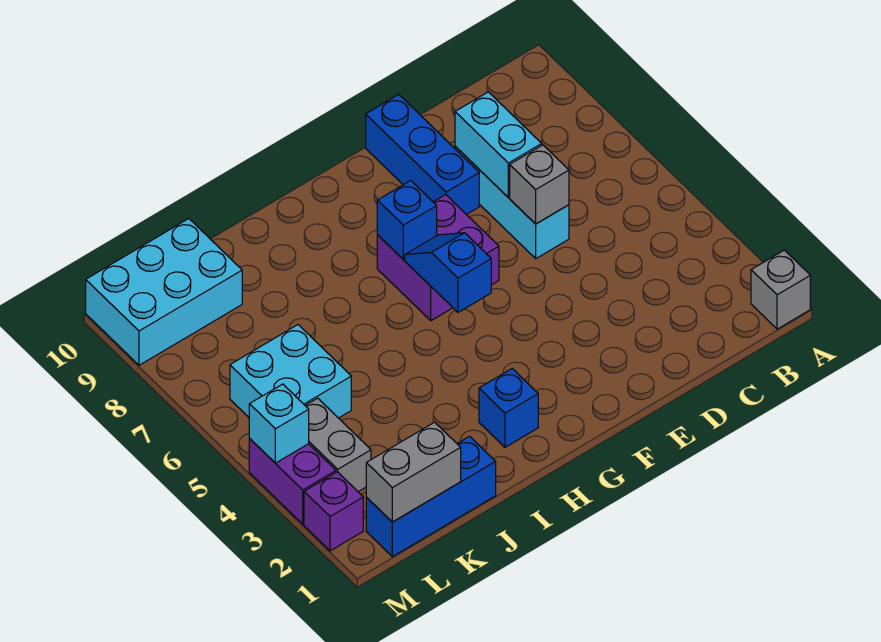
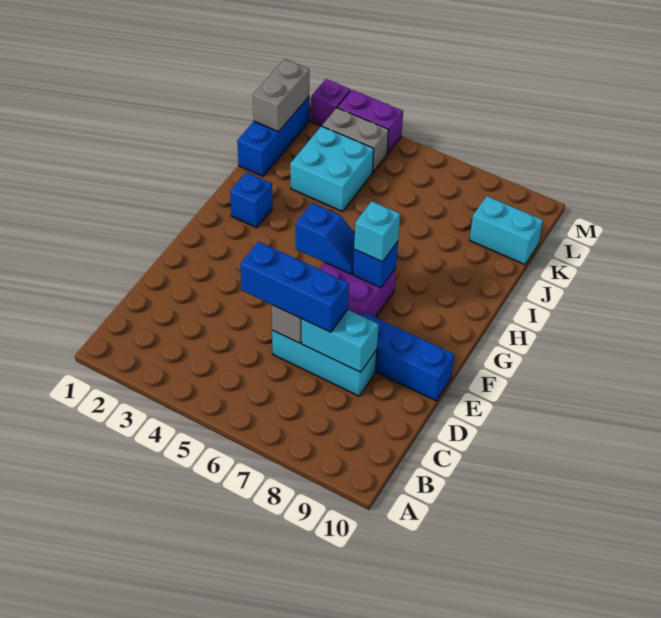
grey 1x1 brick [751,250,810,329] -> none
none -> blue 1x3 brick [240,242,349,332]
cyan 2x2 brick [230,325,351,418] -> cyan 2x2 brick moved to [290,126,374,212]
cyan 2x3 brick [86,219,242,365] -> cyan 1x2 brick [470,196,543,265]
cyan 1x1 brick [249,384,309,463] -> cyan 1x1 brick moved to [354,201,400,262]

